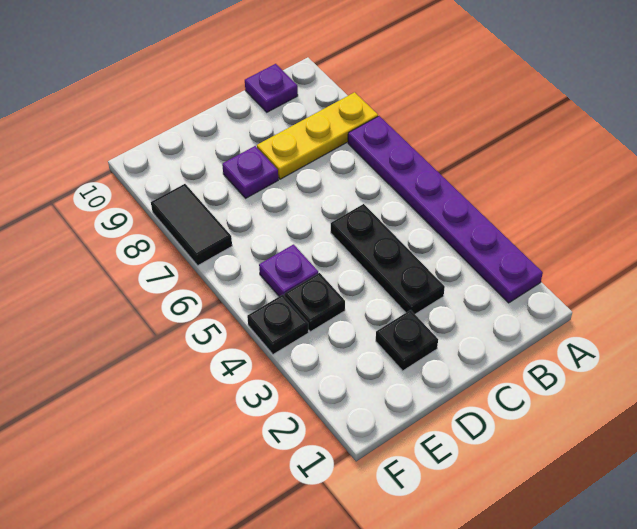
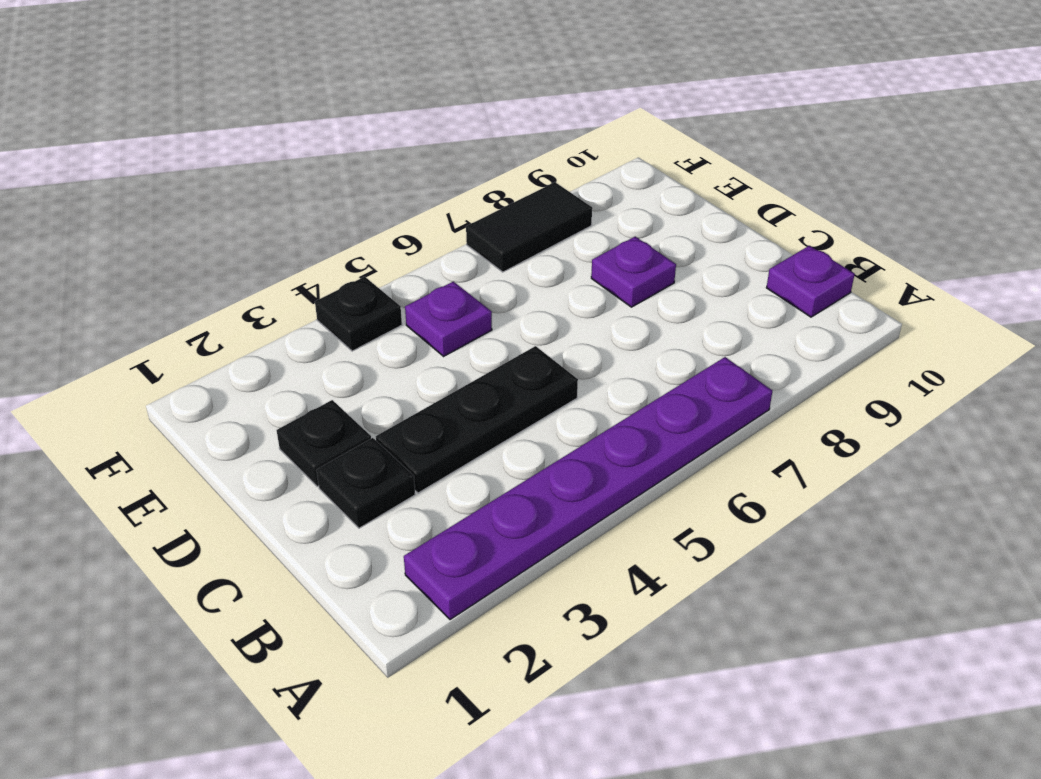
yellow 1x3 plate [257,92,378,179] -> none
black 1x1 plate [285,273,345,332] -> black 1x1 plate moved to [317,438,415,528]

